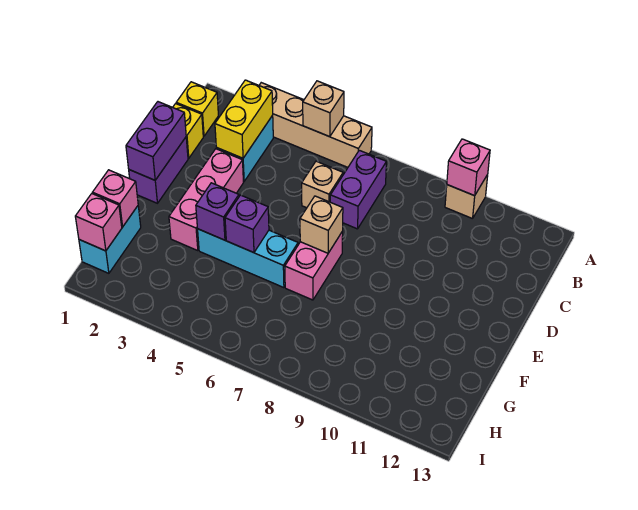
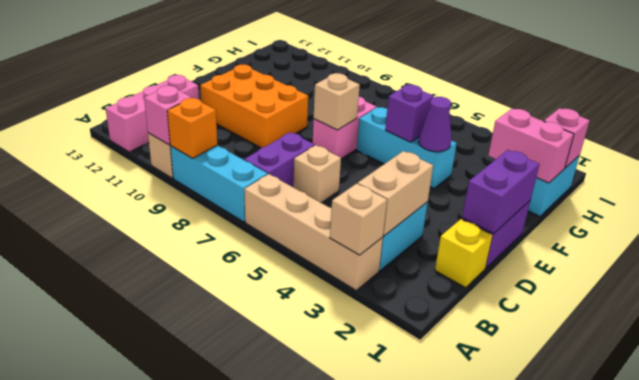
tan 1x1 brick [303,81,344,137] -> tan 1x1 brick moved to [330,184,387,255]
none -> cyan 1x3 brick [170,145,268,222]
none -> orange 1x1 brick [167,98,217,158]
yellow 1x1 brick [176,82,218,136] -> none
yellow 1x2 brick [215,80,273,158] -> tan 1x2 brick [358,151,433,236]
pink 1x3 brick [169,149,243,250] -> pink 1x3 brick moved to [106,75,199,152]
none -> orange 2x3 brick [200,65,308,148]
purple 1x1 brick [196,183,239,240] -> purple 1x1 cone [419,97,452,152]
pink 1x1 brick [93,170,138,227] -> pink 1x2 brick [488,109,574,183]

